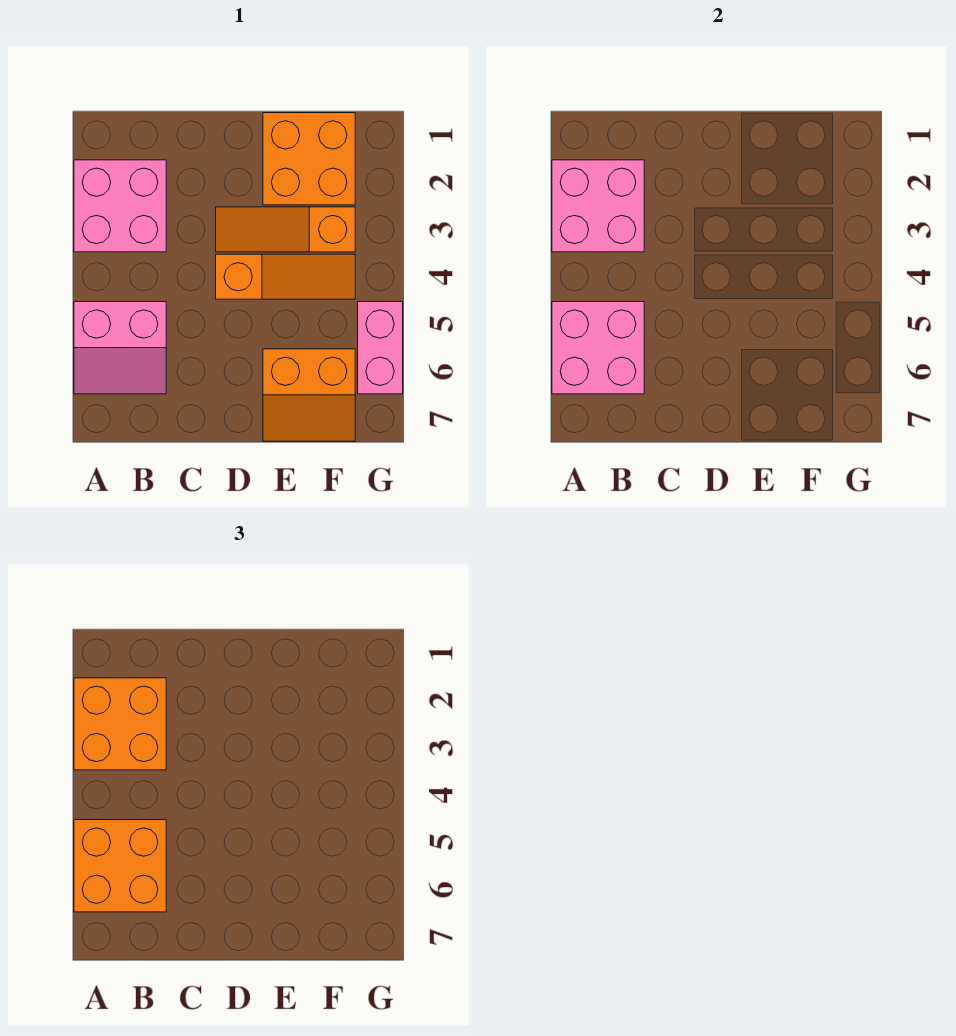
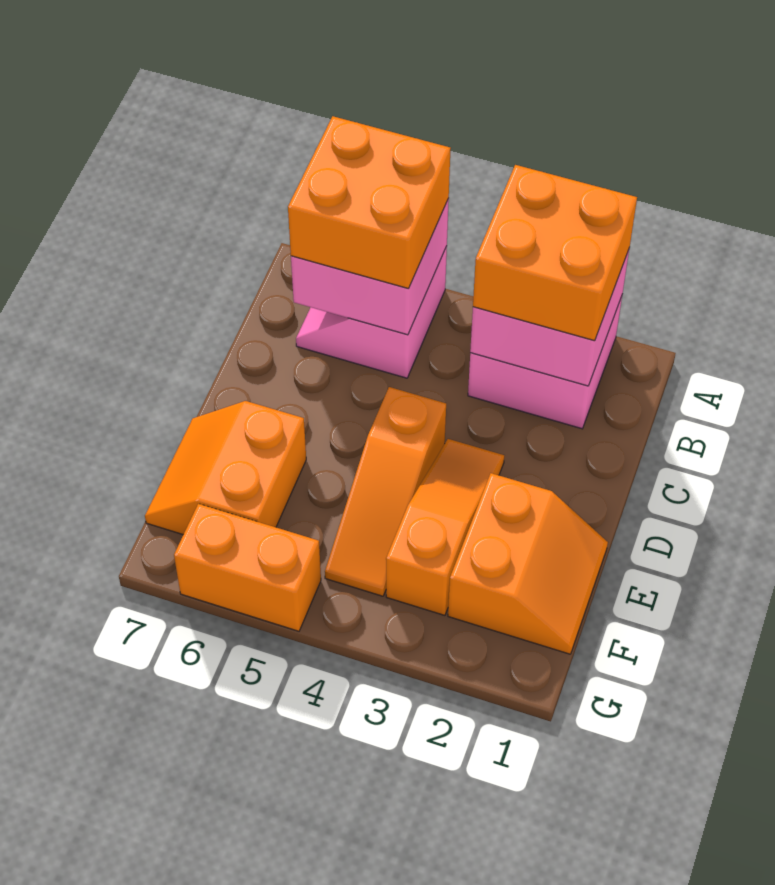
orange 2x2 brick [263,113,355,205] -> orange 2x2 slope [448,473,608,654]
pink 1x2 brick [358,302,403,394] -> orange 1x2 brick [174,504,321,631]

